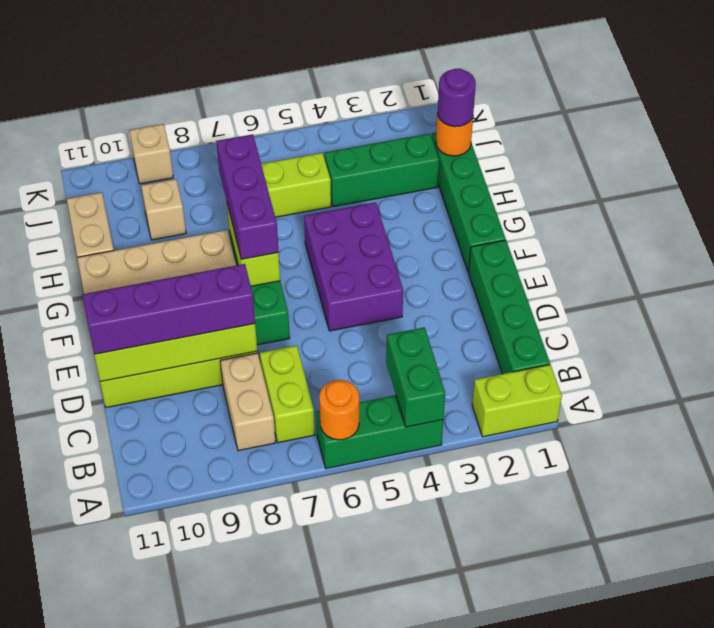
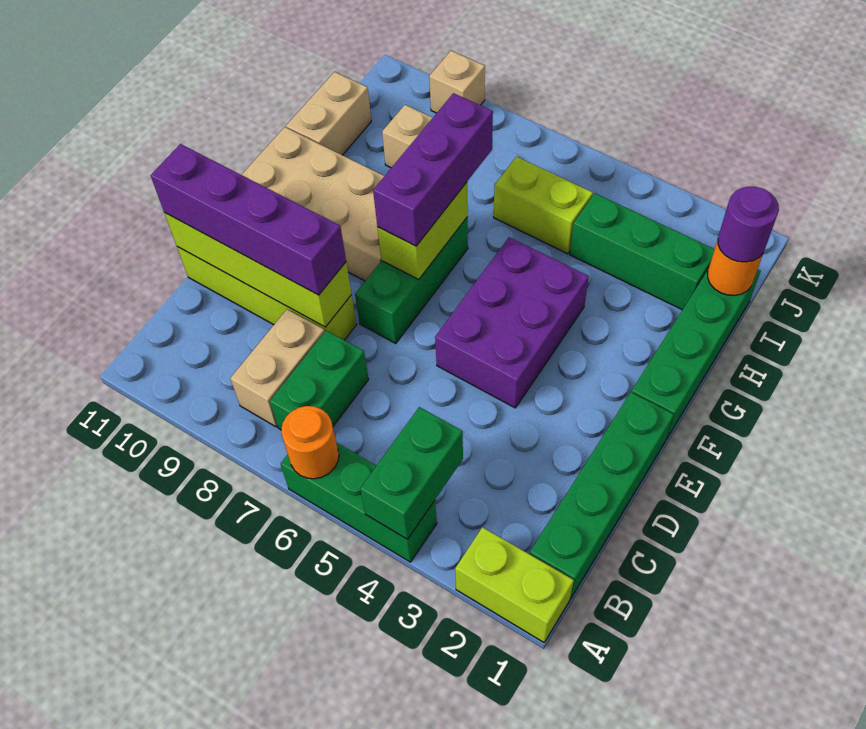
lime 1x2 brick [260,346,315,443] -> green 1x2 brick [270,331,369,430]

